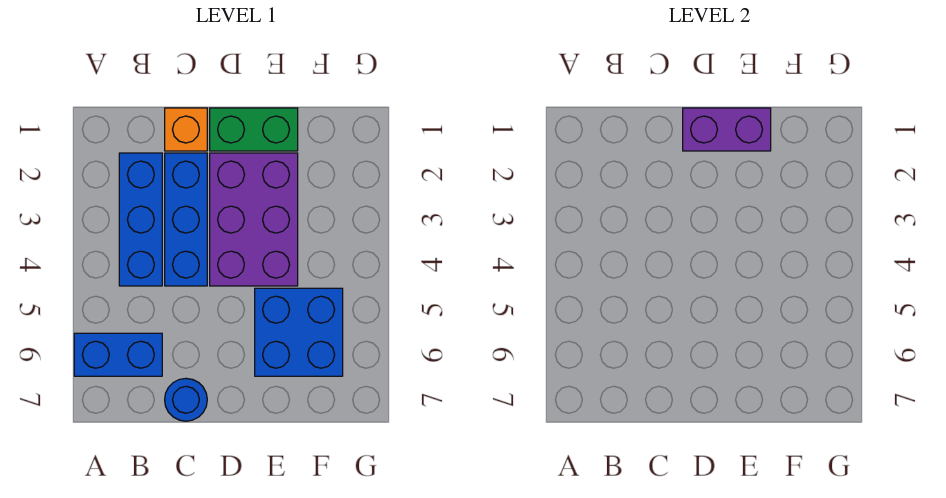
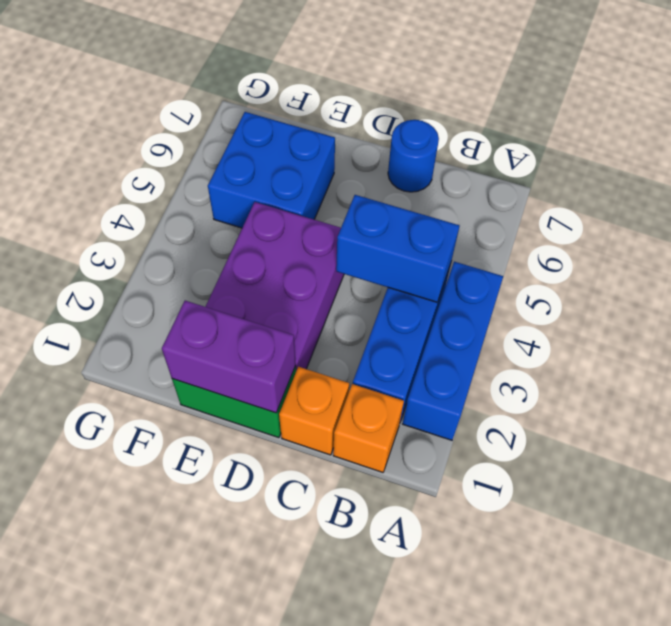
blue 1x2 brick [74,333,162,376] -> blue 1x2 brick moved to [336,195,459,302]
none -> orange 1x1 brick [333,384,404,472]
blue 1x3 brick [165,153,207,286] -> blue 1x3 brick moved to [403,262,503,440]

